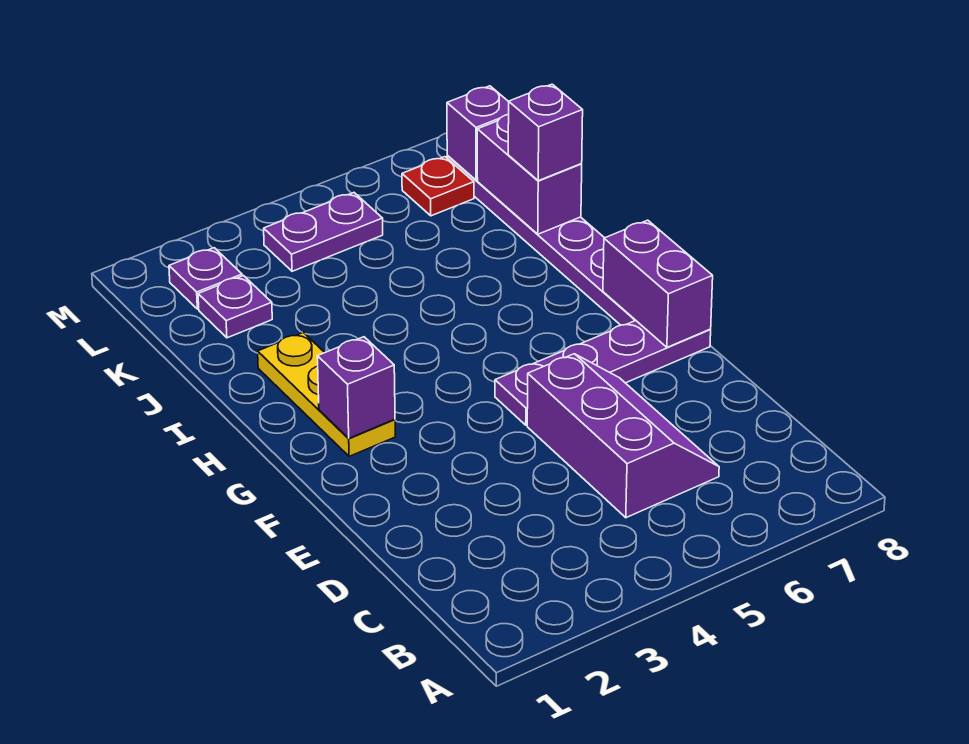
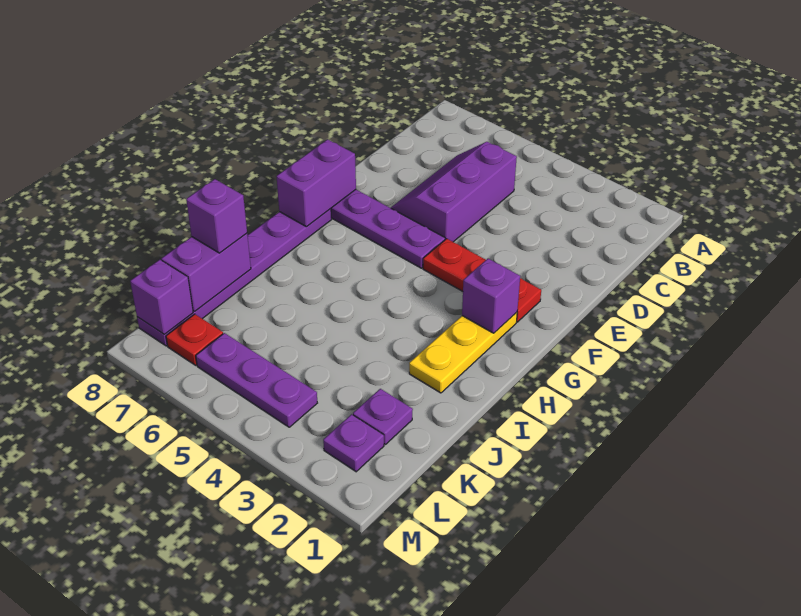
none -> red 1x3 plate [423,239,541,322]
purple 1x2 plate [264,193,383,271] -> purple 1x3 plate [196,333,317,427]

